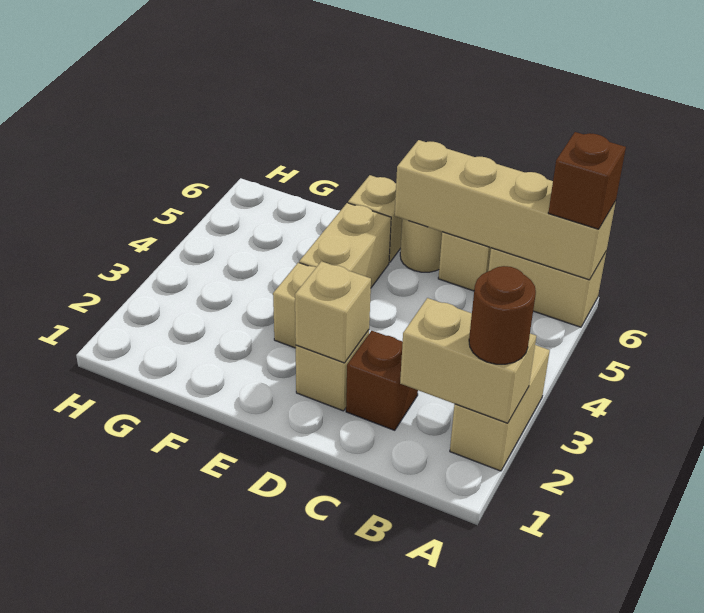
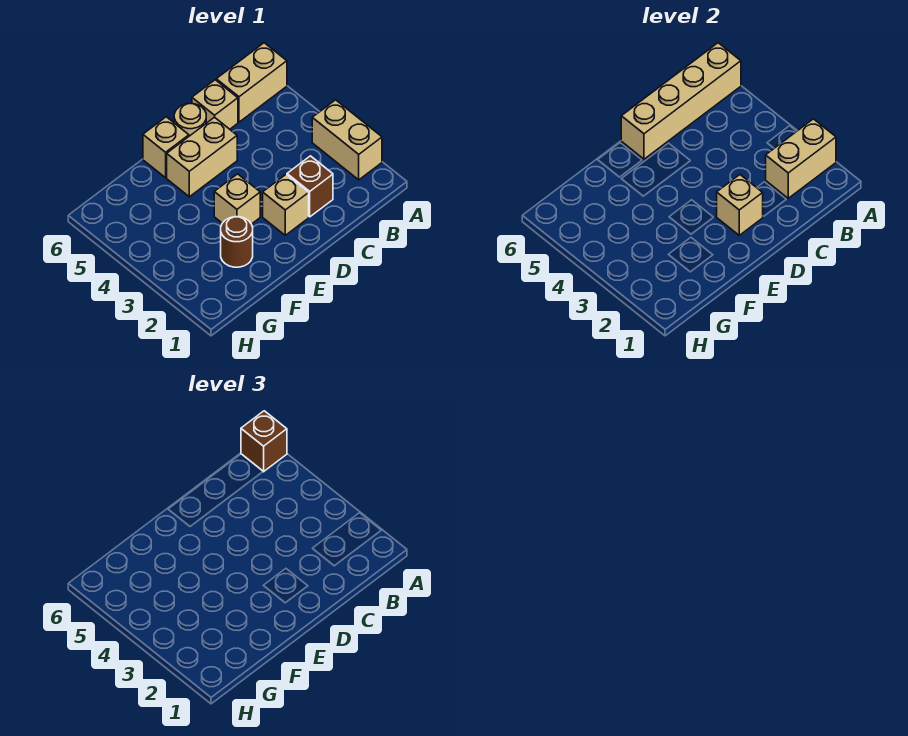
brown 1x1 round brick [469,266,536,364] -> brown 1x1 round brick moved to [221,217,253,267]
tan 1x2 brick [299,203,391,287] -> tan 1x2 brick turned to [167,117,237,197]

